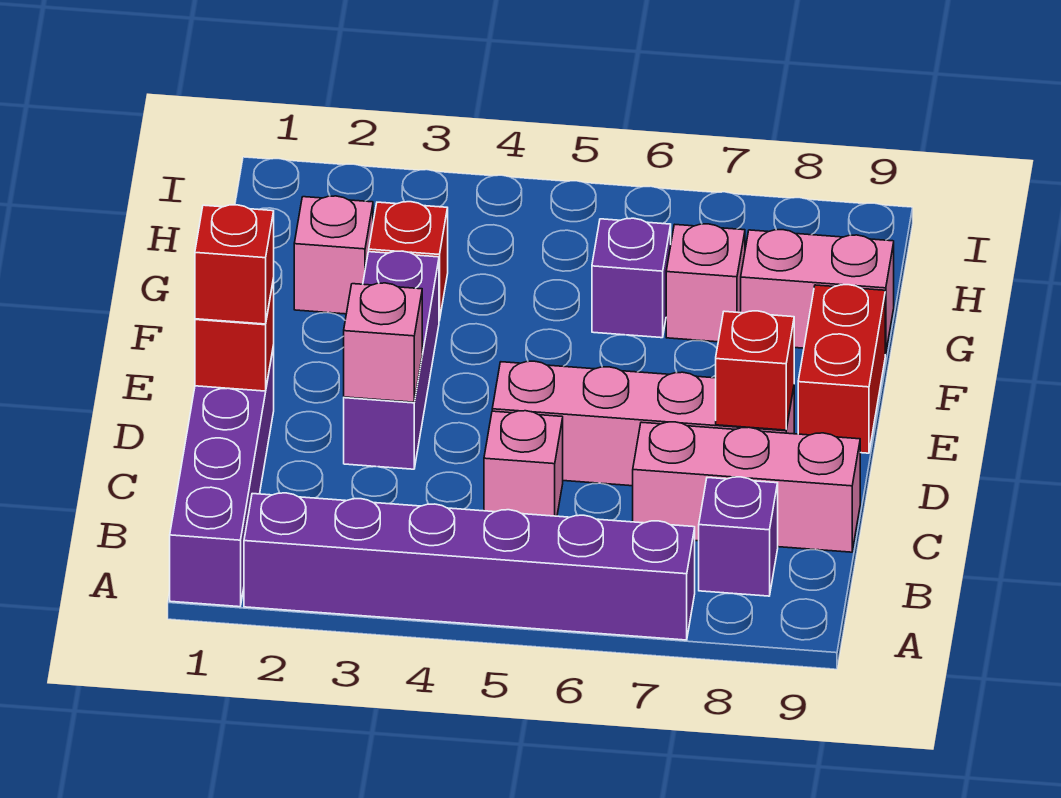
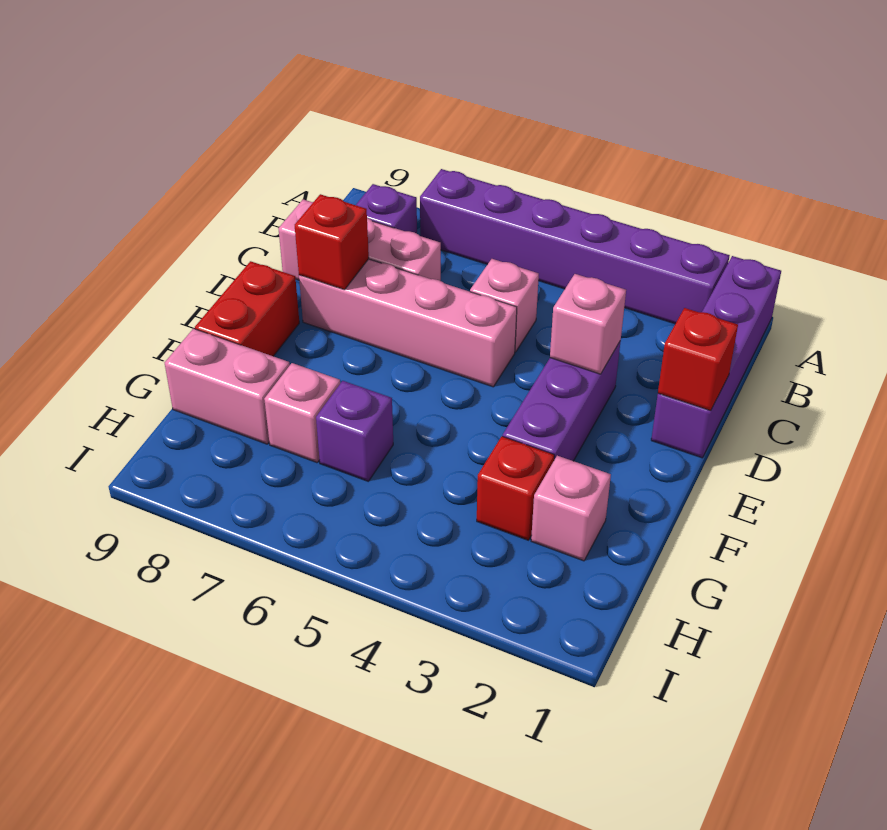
red 1x1 brick [195,205,274,324] -> none

